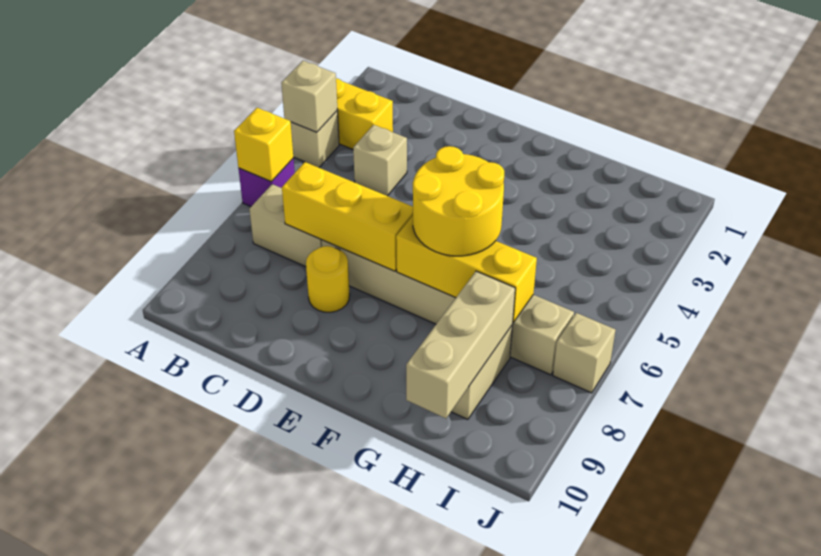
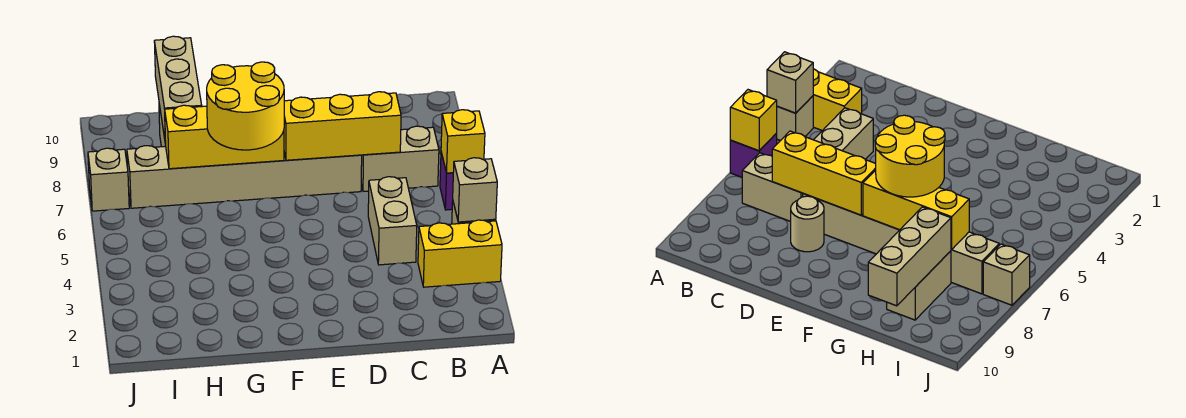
tan 1x1 brick [353,125,407,196] -> tan 1x2 brick [368,177,417,265]
yellow 1x1 round brick [306,246,350,312] -> tan 1x1 round brick [791,196,824,252]

